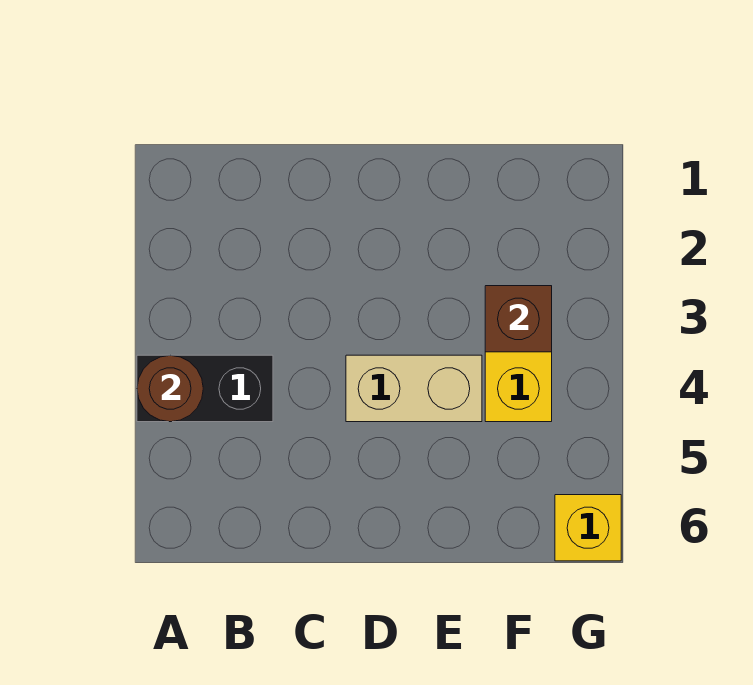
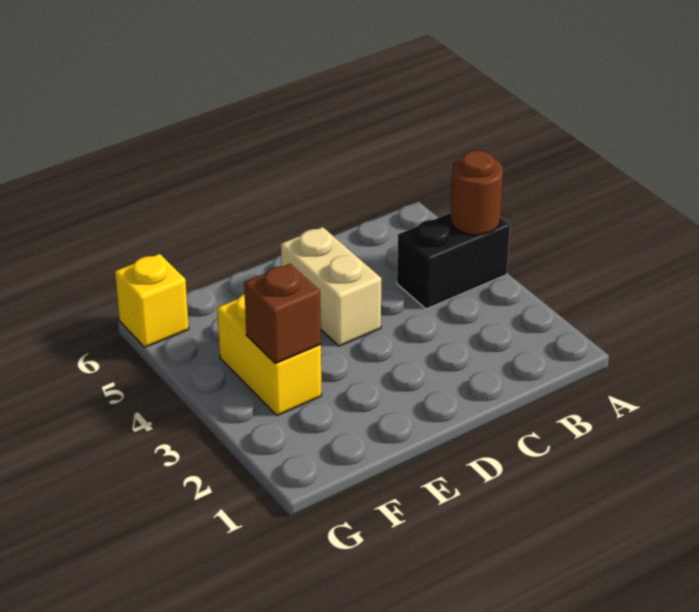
tan 1x2 brick [346,355,482,422] -> tan 1x2 brick turned to [281,227,381,346]

